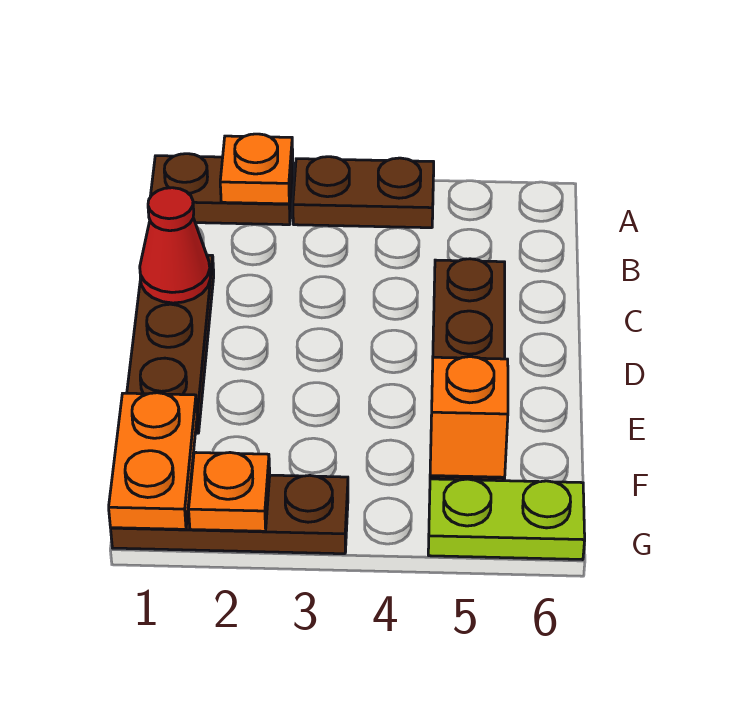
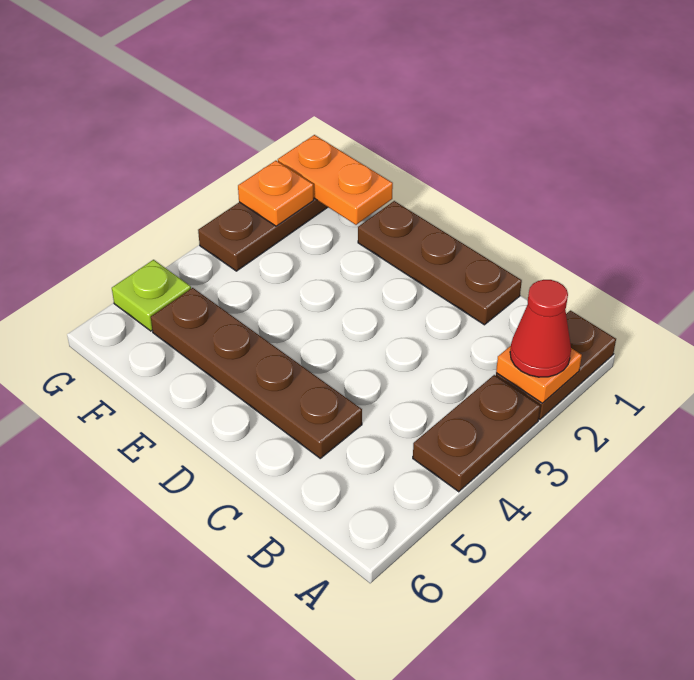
red 1x1 cone [140,188,210,303] -> red 1x1 cone moved to [510,280,571,377]
orange 1x1 brick [430,357,508,477] -> none
lime 1x2 plate [428,479,585,560] -> lime 1x1 plate [112,260,191,331]

